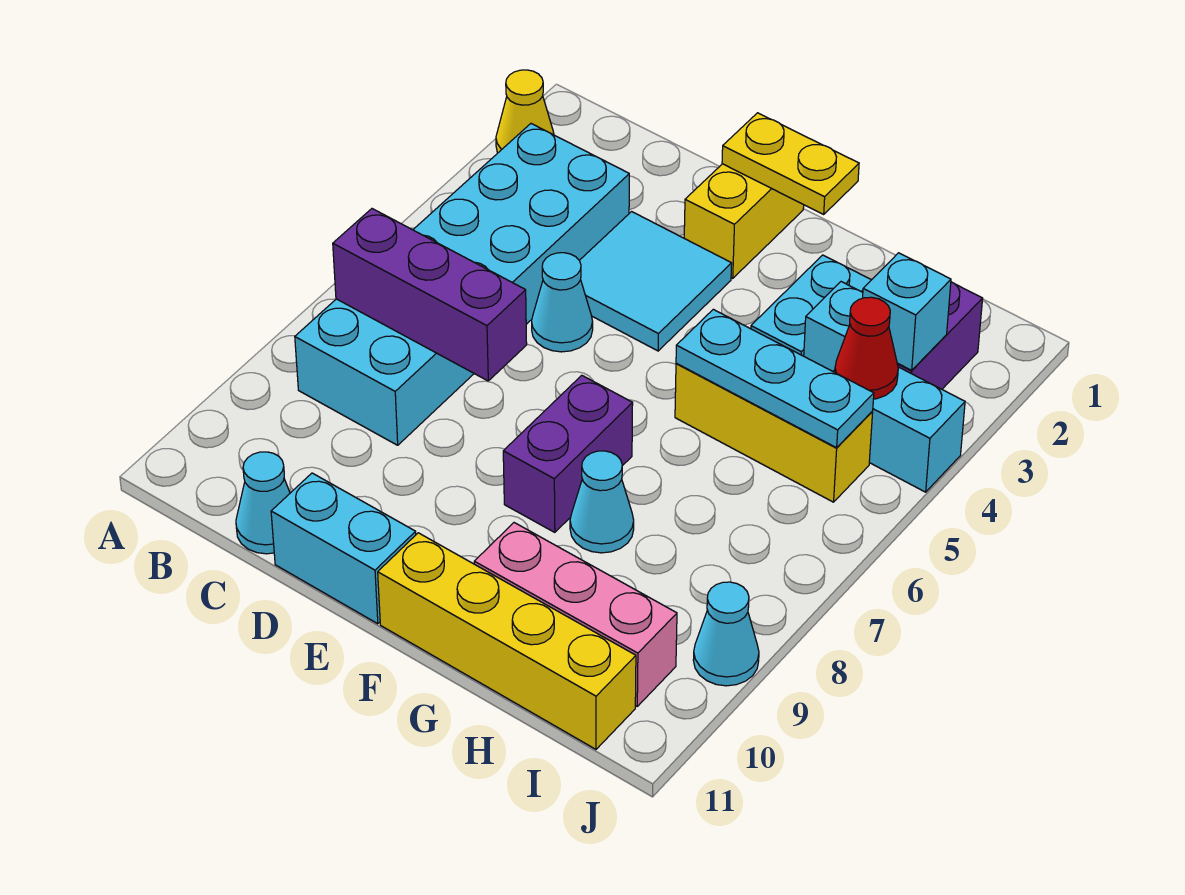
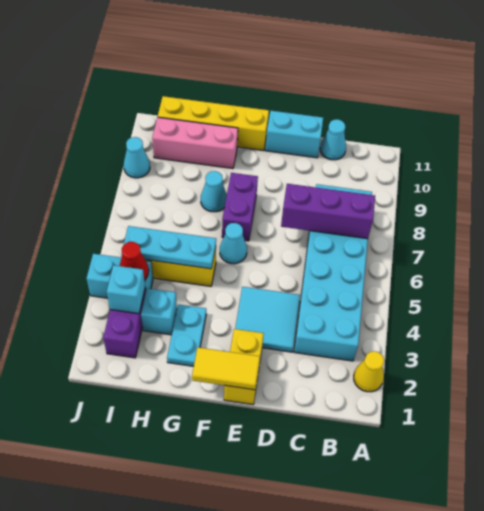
cyan 1x1 cone [532,253,593,352] -> cyan 1x1 cone moved to [220,223,247,264]
yellow 1x2 plate [722,113,859,214] -> yellow 1x2 tile [192,347,260,390]

